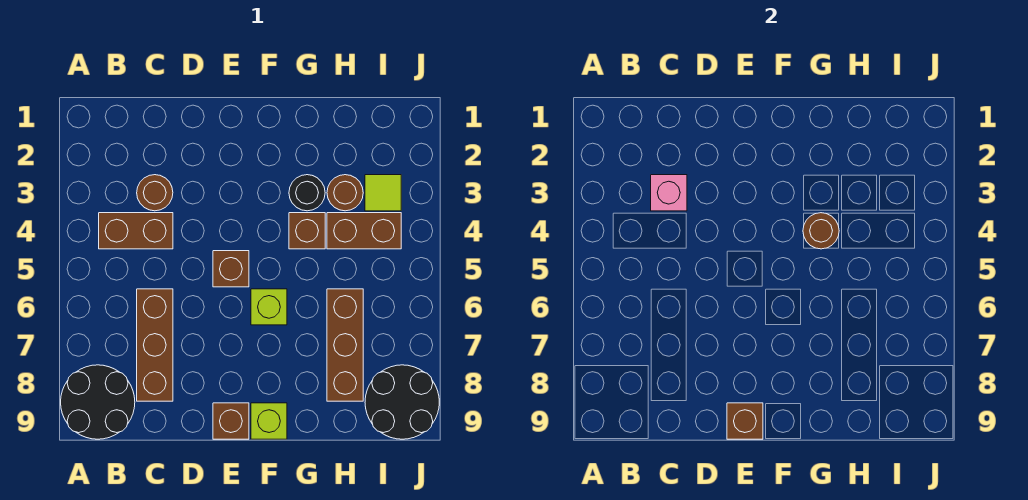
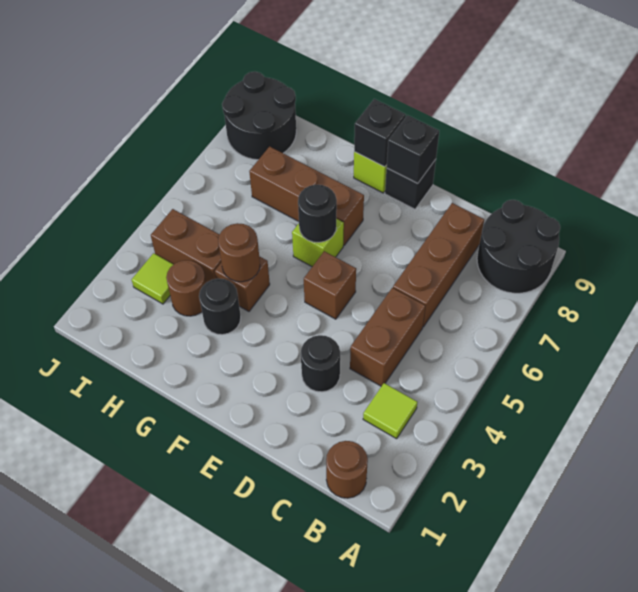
none -> lime 1x1 tile [363,383,418,439]
brown 1x2 brick [99,213,173,249] -> brown 1x2 brick turned to [350,288,425,386]
brown 1x1 round brick [137,175,173,211] -> brown 1x1 round brick moved to [326,441,368,498]
pink 1x1 brick [651,175,687,211] -> none
none -> black 1x1 round brick [301,335,340,392]
brown 1x1 brick [213,403,249,439] -> black 1x1 brick [385,159,436,209]
brown 1x1 brick [727,403,763,439] -> black 1x1 brick [387,115,439,184]
none -> black 1x1 round brick [298,185,337,242]
none -> black 1x1 brick [354,99,406,167]
brown 1x3 brick [327,289,363,401] -> brown 1x3 brick turned to [249,146,364,245]

